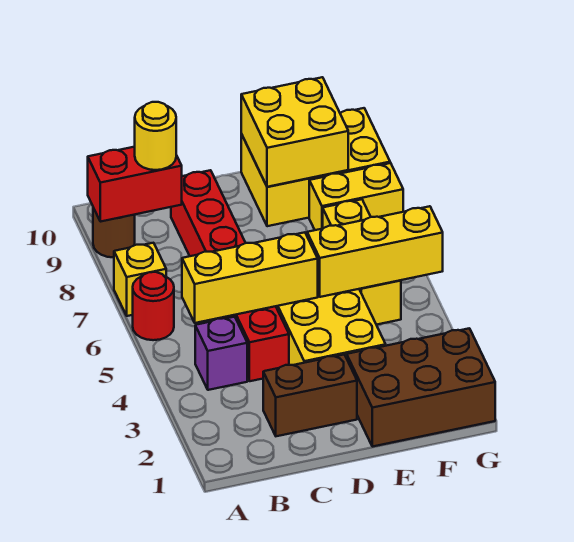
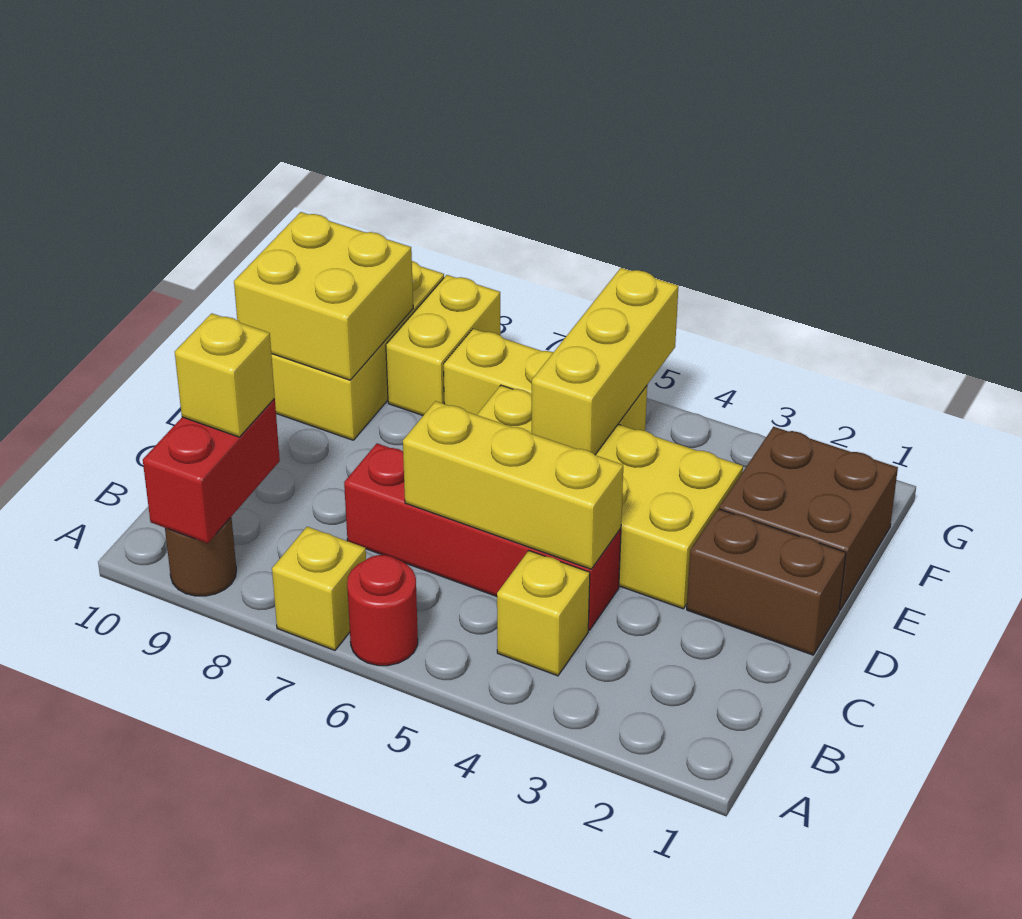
purple 1x1 brick [195,317,247,390] -> yellow 1x1 brick [497,551,590,676]
yellow 1x3 brick [182,232,318,323] -> yellow 1x3 brick turned to [403,401,623,569]
yellow 1x1 round brick [135,102,176,170] -> yellow 1x1 brick [175,313,275,437]
brown 1x2 brick [263,354,357,436] -> brown 1x2 brick turned to [687,509,846,655]
red 1x6 brick [171,170,289,381] -> red 1x4 brick [344,443,621,630]
brown 2x3 brick [347,328,495,447] -> brown 2x2 brick [719,427,898,610]

